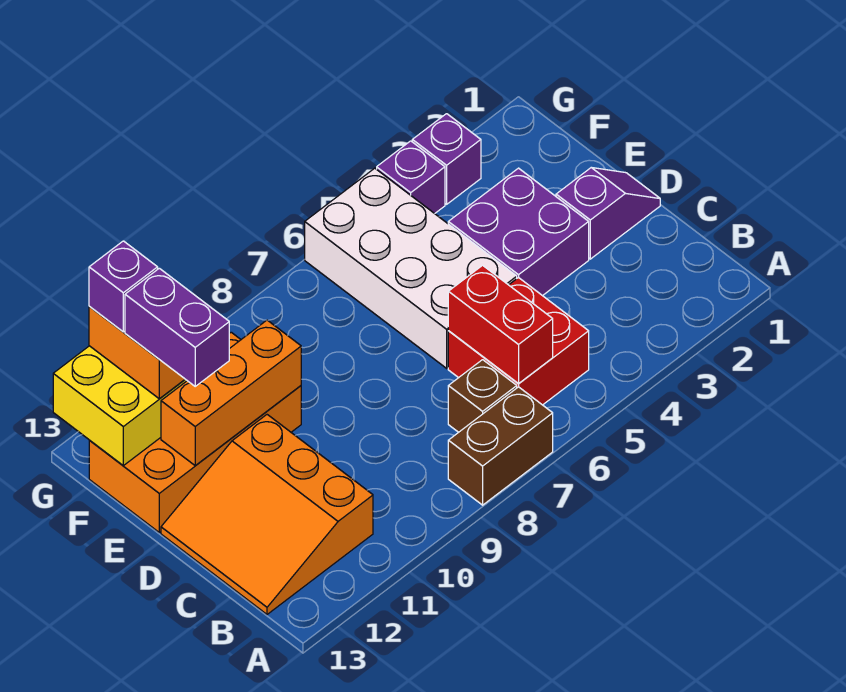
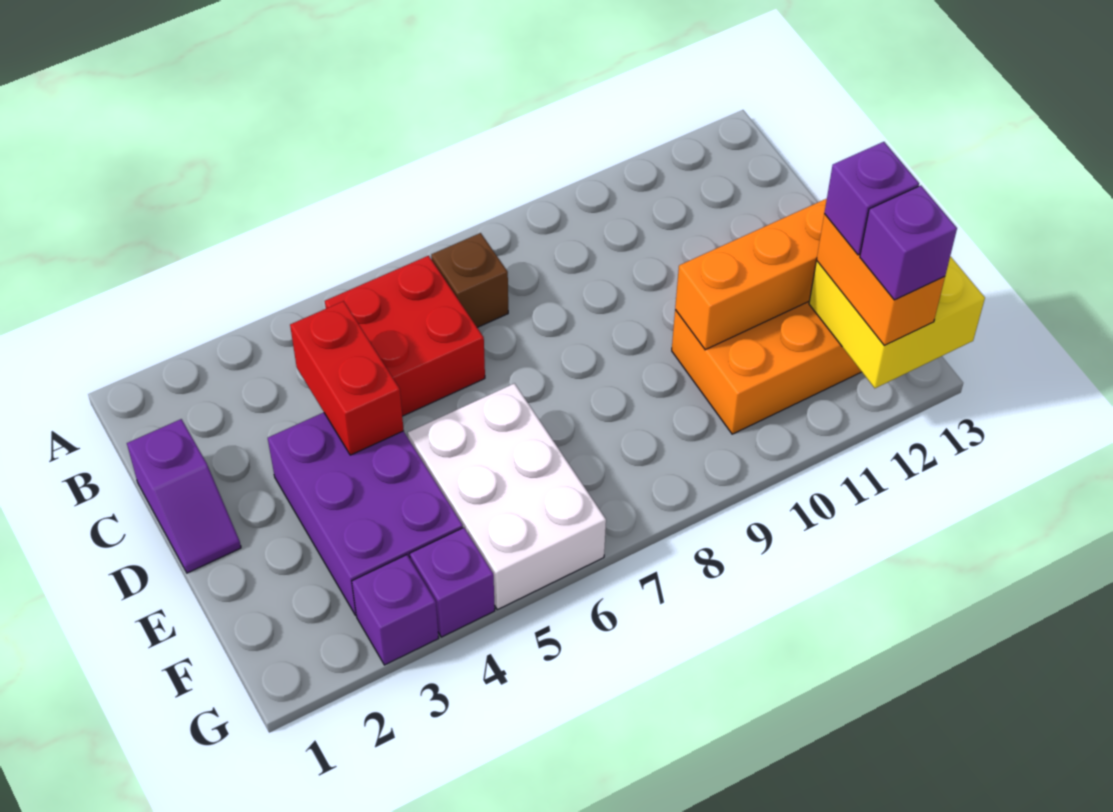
brown 1x2 brick [448,387,553,505] -> none
red 1x2 brick [448,265,553,384] -> red 1x2 brick moved to [290,301,404,455]
orange 3x3 slope [161,415,373,614] -> none
purple 1x2 slope [556,168,660,259] -> purple 1x2 slope turned to [127,419,241,573]
purple 2x2 brick [448,168,589,296] -> purple 2x3 brick [268,412,463,615]
white 2x4 brick [305,168,517,368] -> white 2x3 brick [408,383,606,610]
purple 1x2 brick [125,268,229,386] -> purple 1x1 brick [824,142,919,255]

